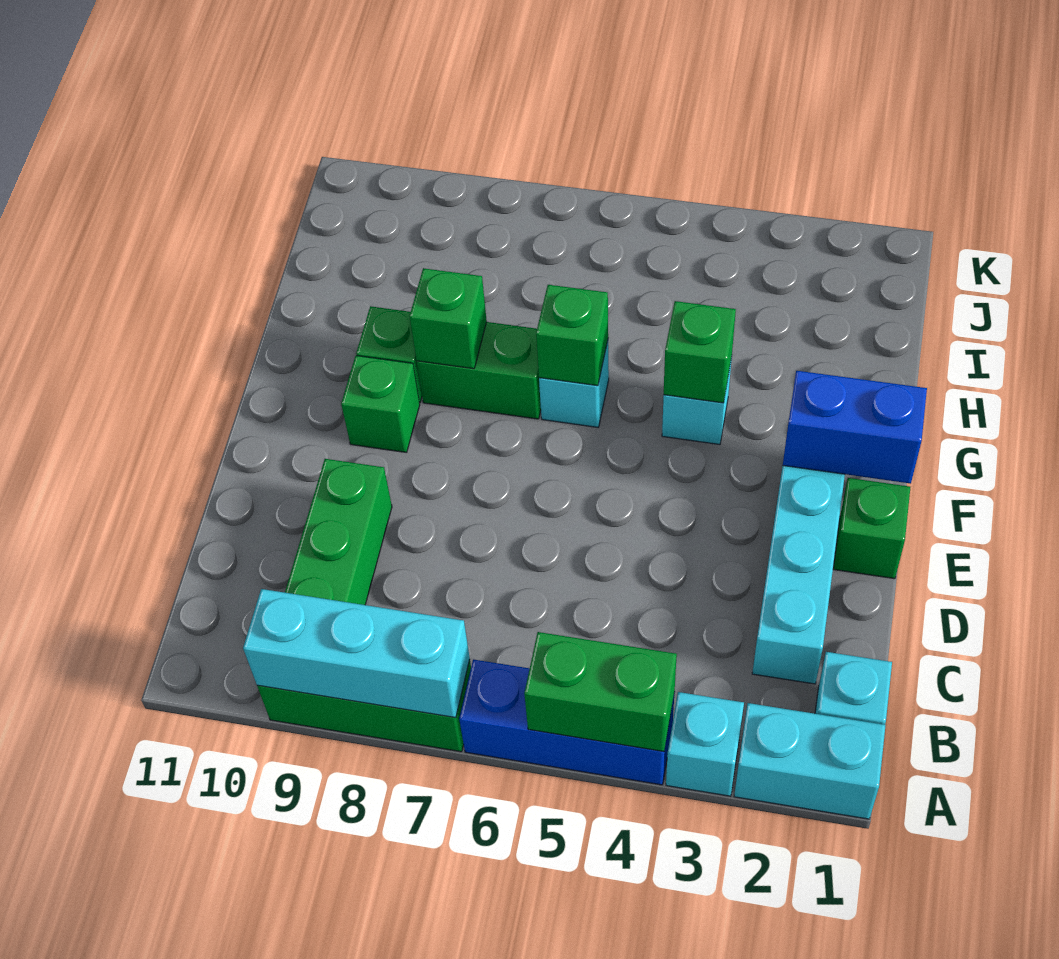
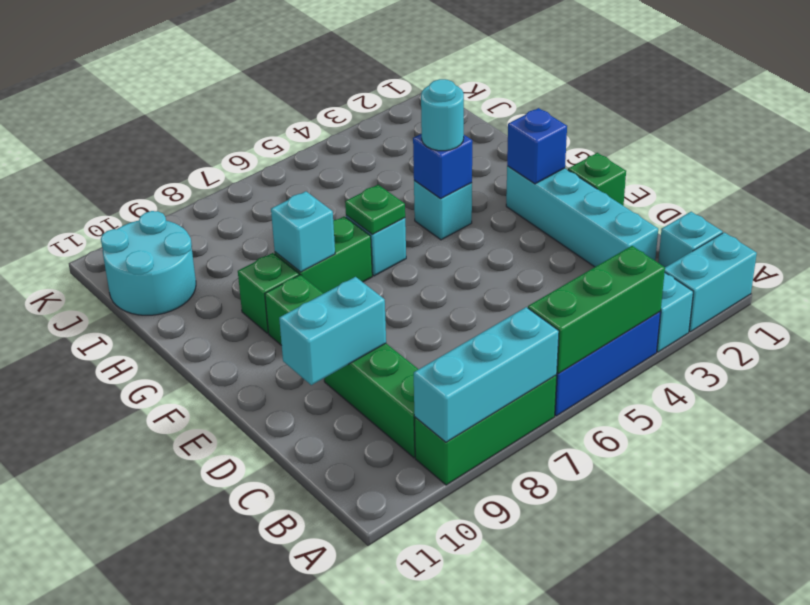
green 1x2 brick [524,632,677,752] -> green 1x3 brick [528,246,665,373]
none -> cyan 1x2 brick [279,277,386,385]
blue 1x2 brick [783,371,927,484] -> blue 1x1 brick [507,108,567,184]
green 1x1 brick [664,301,736,403] -> blue 1x1 brick [413,134,472,199]
none -> cyan 1x1 round brick [421,79,464,151]
green 1x1 brick [536,285,608,386] -> green 1x1 plate [345,185,405,234]
green 1x1 brick [410,268,487,369] -> cyan 1x1 brick [271,191,335,272]
none -> cyan 2x2 round brick [101,211,196,315]

